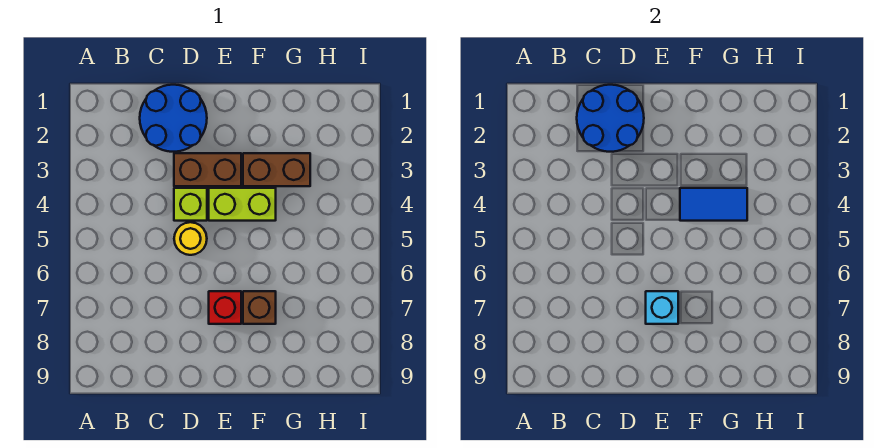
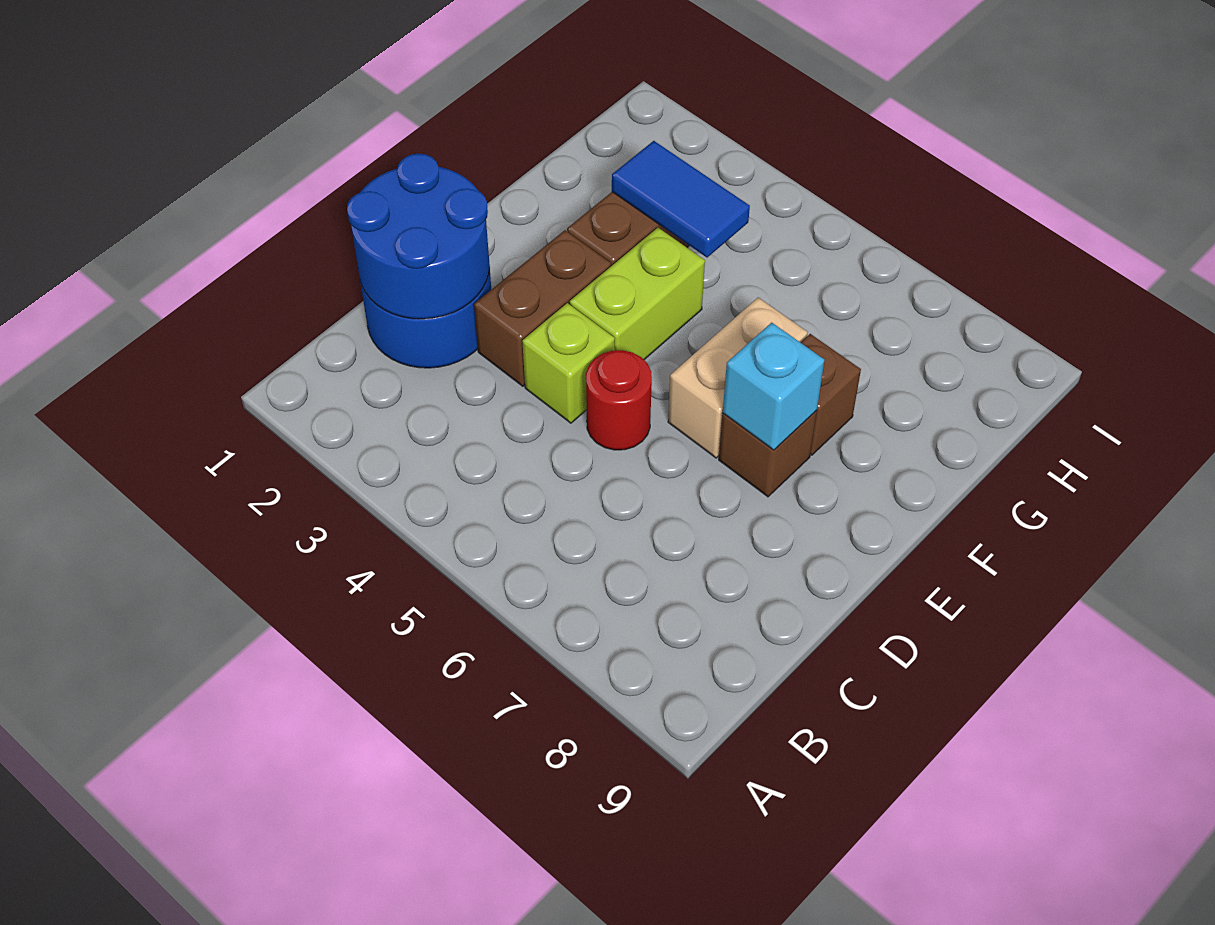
yellow 1x1 round brick [174,222,207,255] -> red 1x1 round brick [586,350,652,450]
none -> tan 1x2 brick [668,298,808,458]
red 1x1 brick [209,291,241,324] -> brown 1x1 brick [719,410,817,497]
blue 1x2 tile [680,188,747,221] -> blue 1x2 tile turned to [612,141,750,258]

